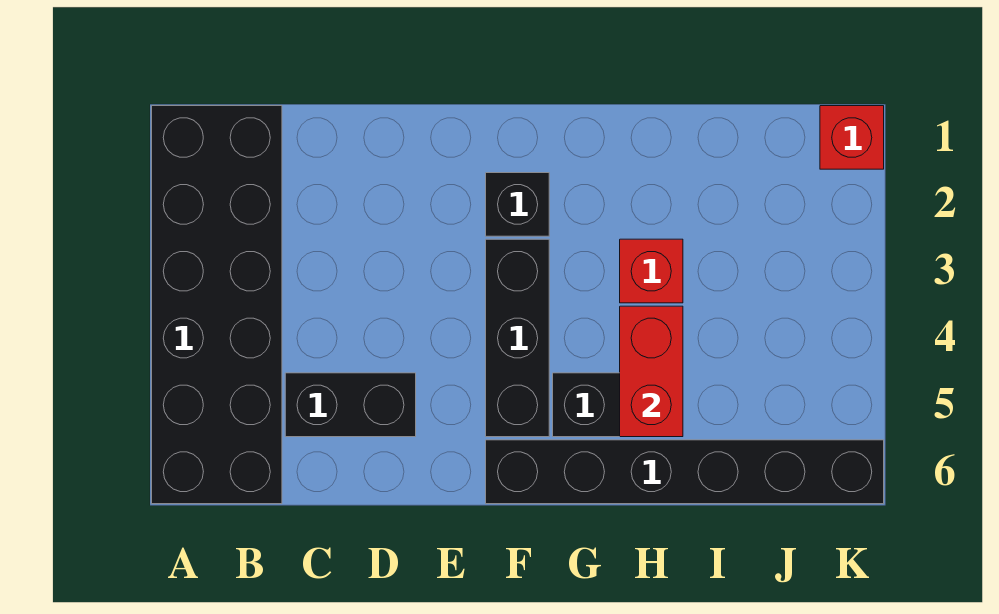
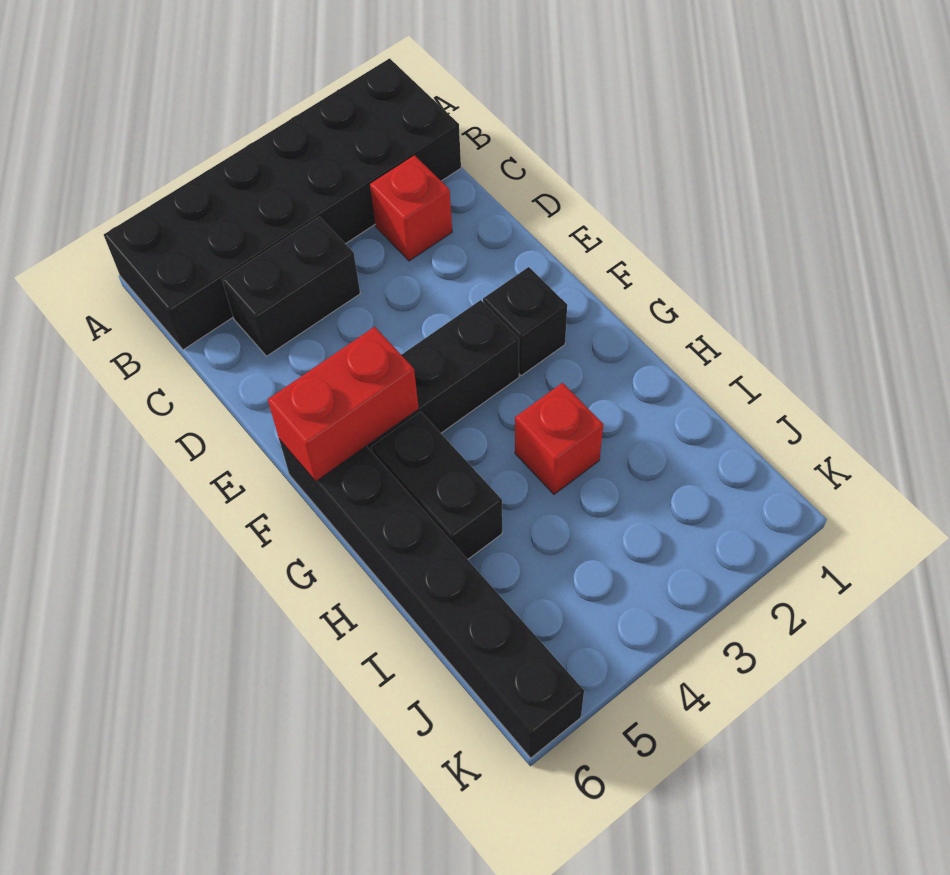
black 1x2 brick [285,373,416,437] -> black 1x2 brick turned to [222,217,360,356]
red 1x2 brick [620,306,683,437] -> red 1x2 brick moved to [268,327,419,481]
red 1x1 brick [820,106,884,169] -> red 1x1 brick moved to [370,155,452,261]

